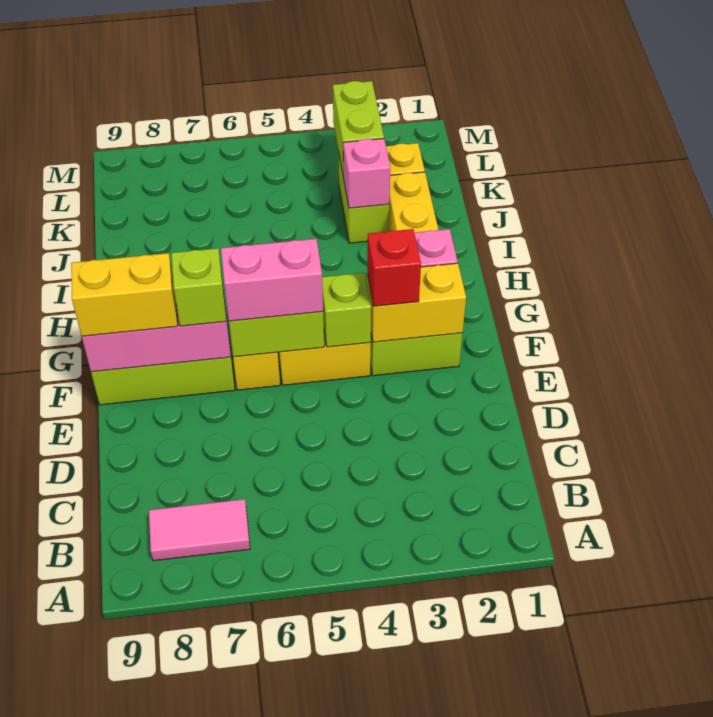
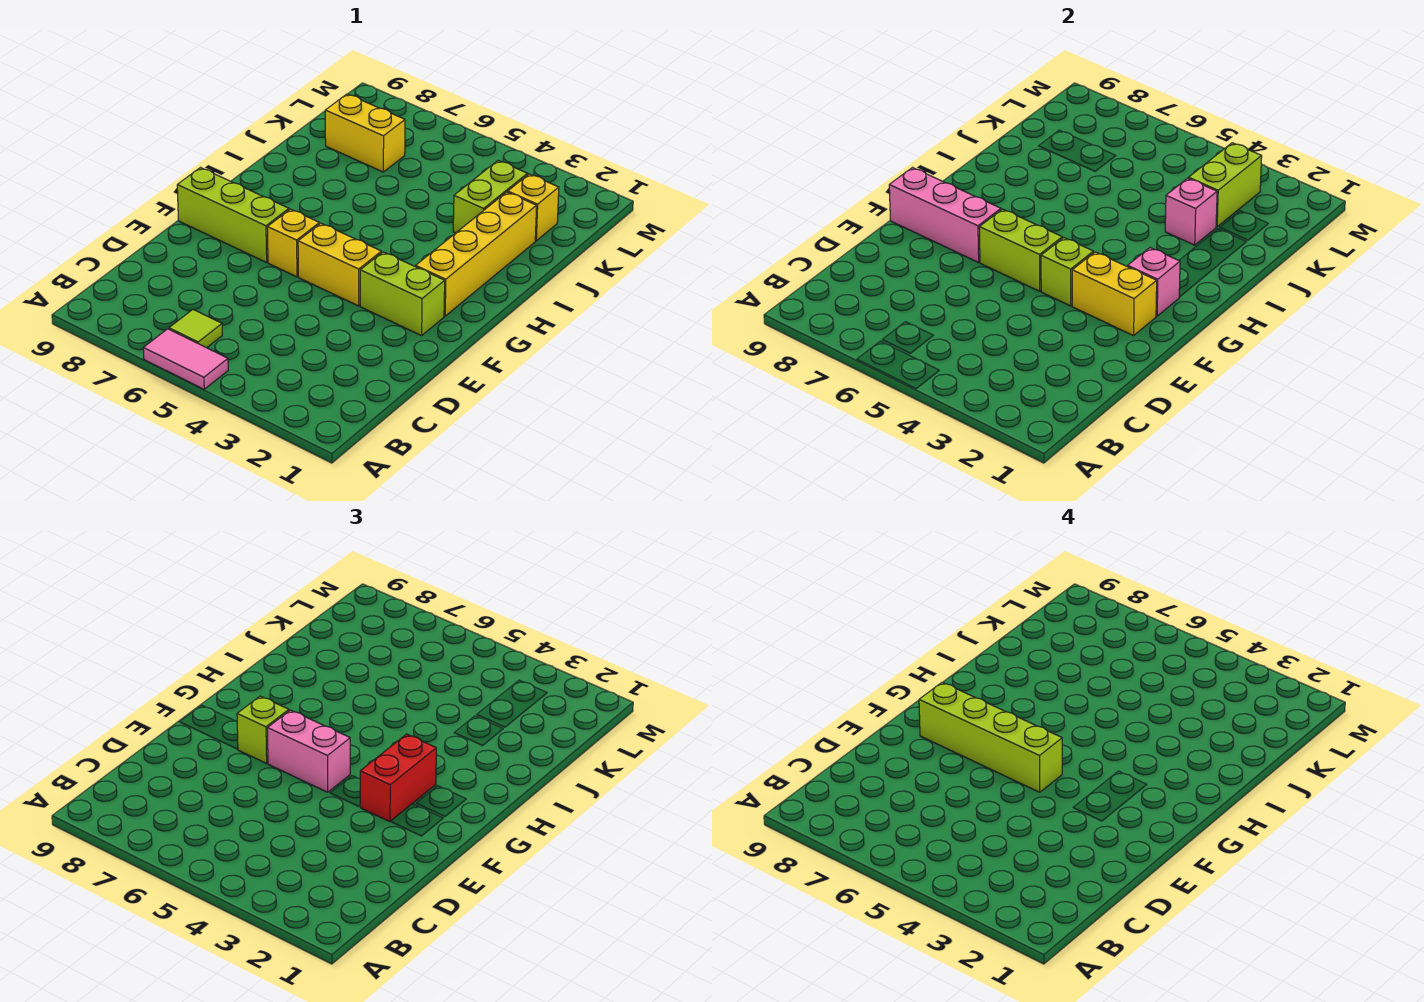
none -> lime 1x1 tile [169,310,222,348]
pink 1x2 tile [149,499,250,561] -> pink 1x2 tile moved to [143,329,228,389]
red 1x1 brick [367,229,421,306] -> red 1x2 brick [360,734,436,822]
none -> lime 1x4 brick [919,682,1062,792]
yellow 1x2 brick [71,253,178,336] -> yellow 1x2 brick moved to [325,94,405,172]

